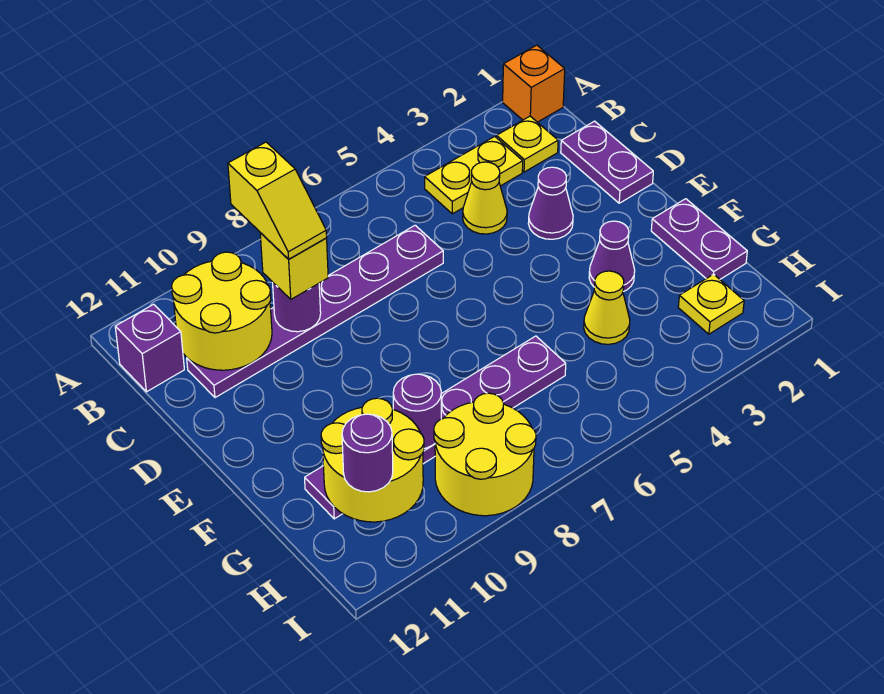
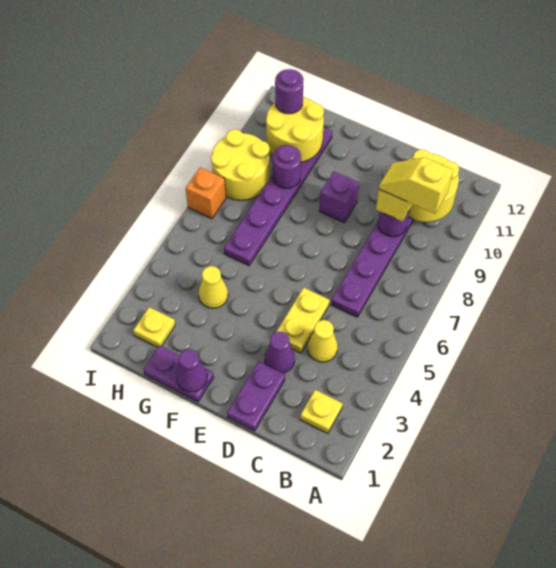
orange 1x1 brick [503,45,565,122] -> orange 1x1 brick moved to [186,167,226,219]
yellow 1x2 plate [425,136,523,214] -> yellow 1x2 plate moved to [277,288,330,353]
purple 1x1 brick [115,304,184,392] -> purple 1x1 brick moved to [319,171,359,223]
purple 1x2 plate [561,121,653,203] -> purple 1x2 plate turned to [227,361,285,431]
purple 1x1 cone [589,221,635,291] -> purple 1x1 cone moved to [176,349,207,392]

